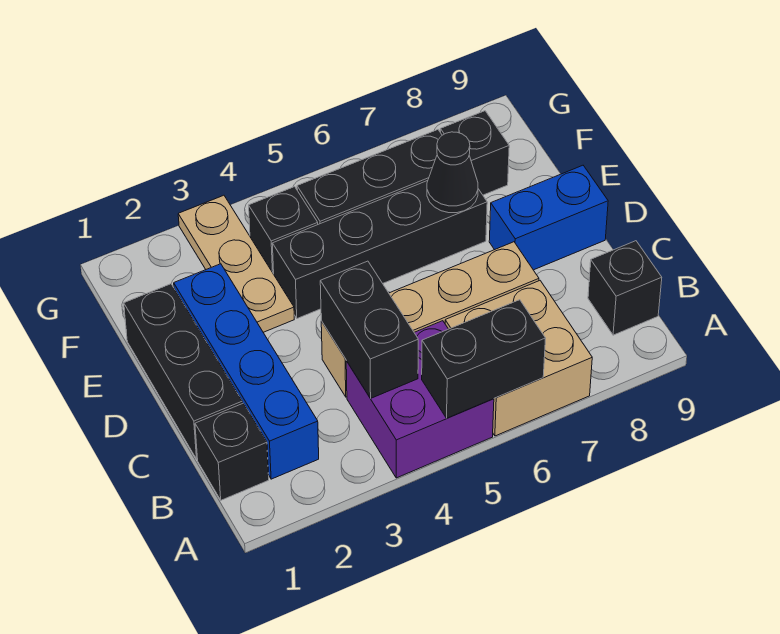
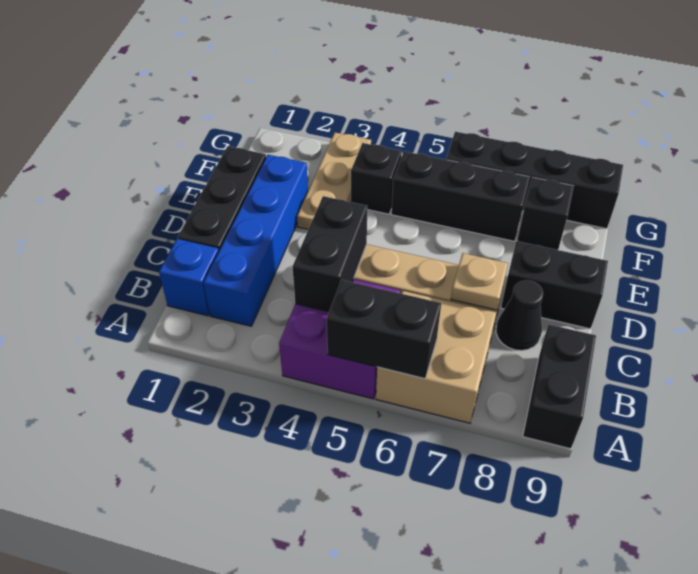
black 1x1 brick [195,403,269,500] -> blue 1x1 brick [159,239,219,316]
black 1x1 brick [588,241,662,335] -> black 1x2 brick [523,324,596,449]
none -> tan 1x1 plate [451,253,508,310]
blue 1x2 brick [489,165,608,270] -> black 1x2 brick [501,241,608,329]
black 1x4 brick [272,181,487,318] -> black 1x4 brick moved to [446,132,623,229]
black 1x1 cone [427,132,478,213] -> black 1x1 cone moved to [496,280,543,351]

